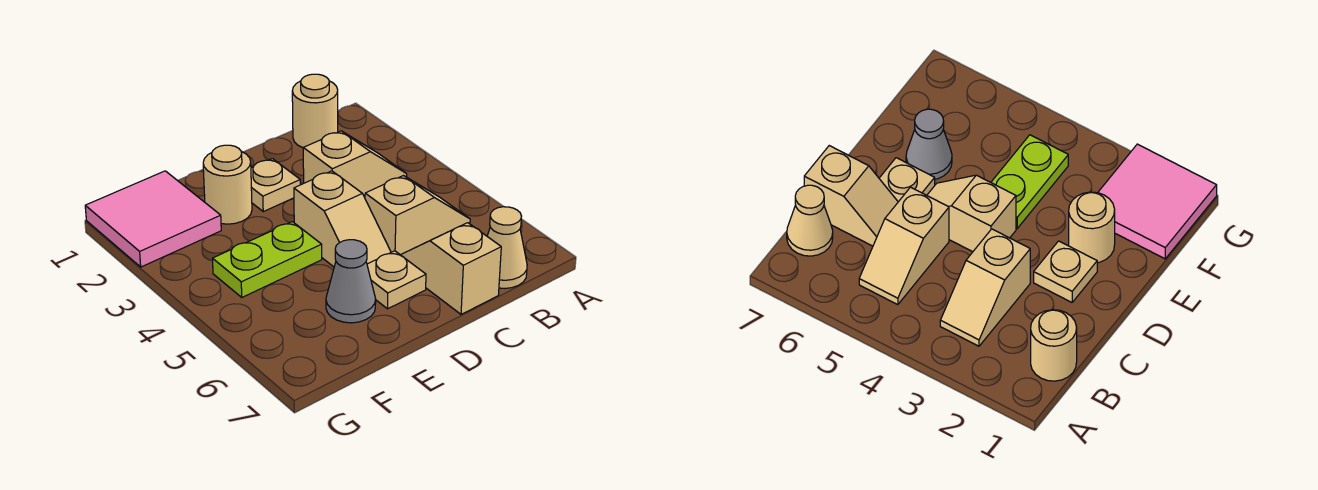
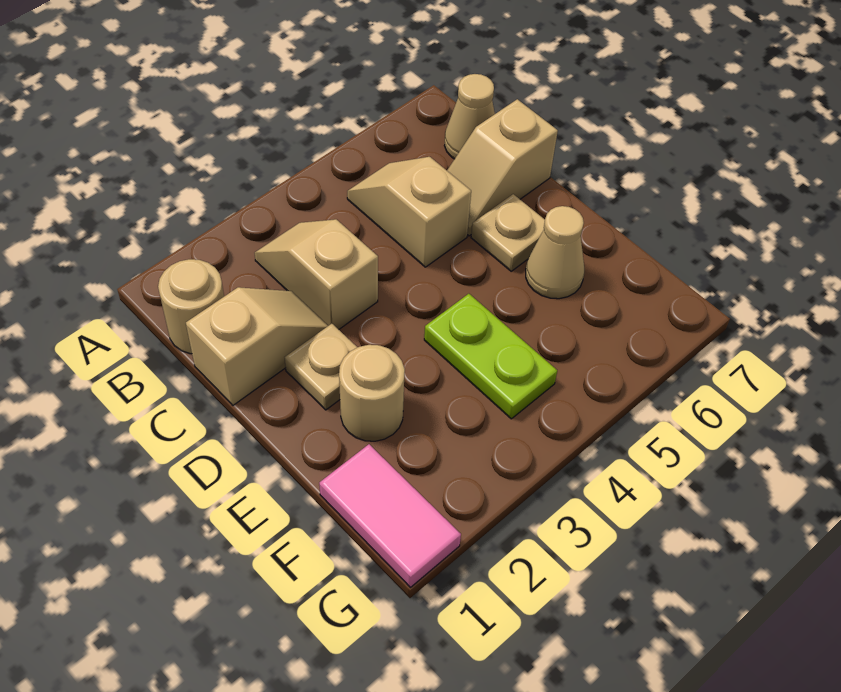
tan 1x2 slope [294,171,391,267] -> tan 1x2 slope moved to [186,287,328,405]
grey 1x1 cone [326,240,376,323] -> tan 1x1 cone [526,206,584,299]
pink 2x2 tile [85,171,221,267] -> pink 1x2 tile [319,444,461,587]

